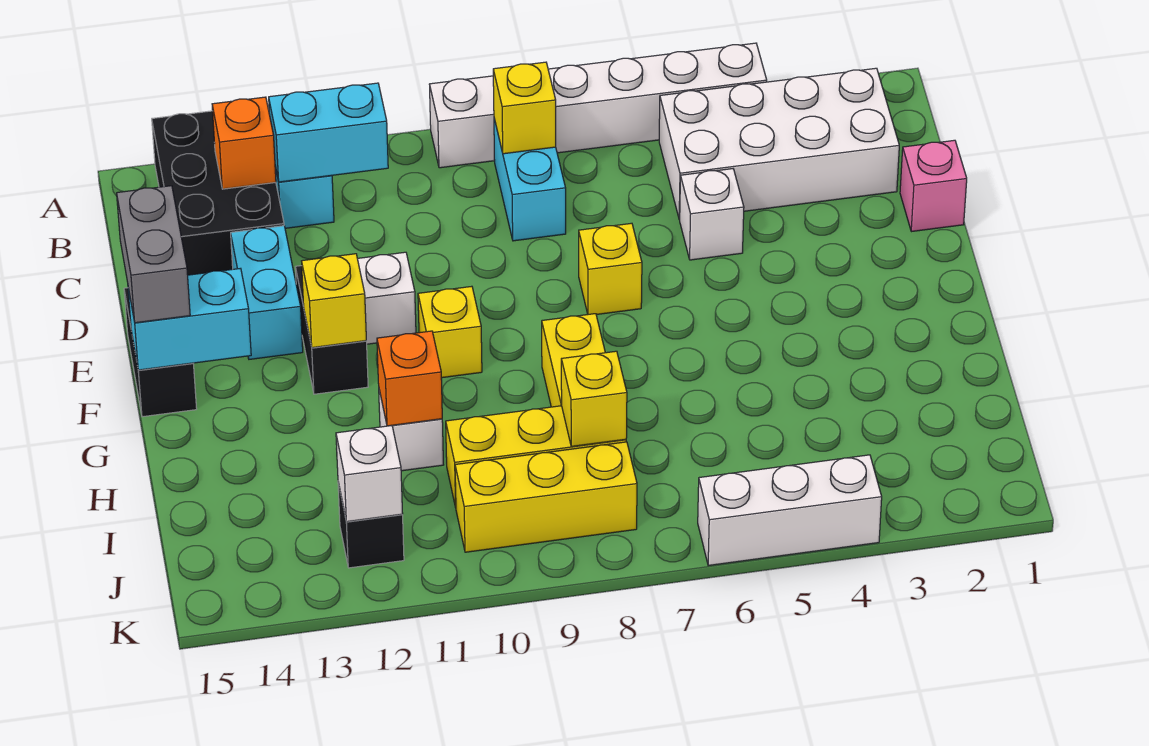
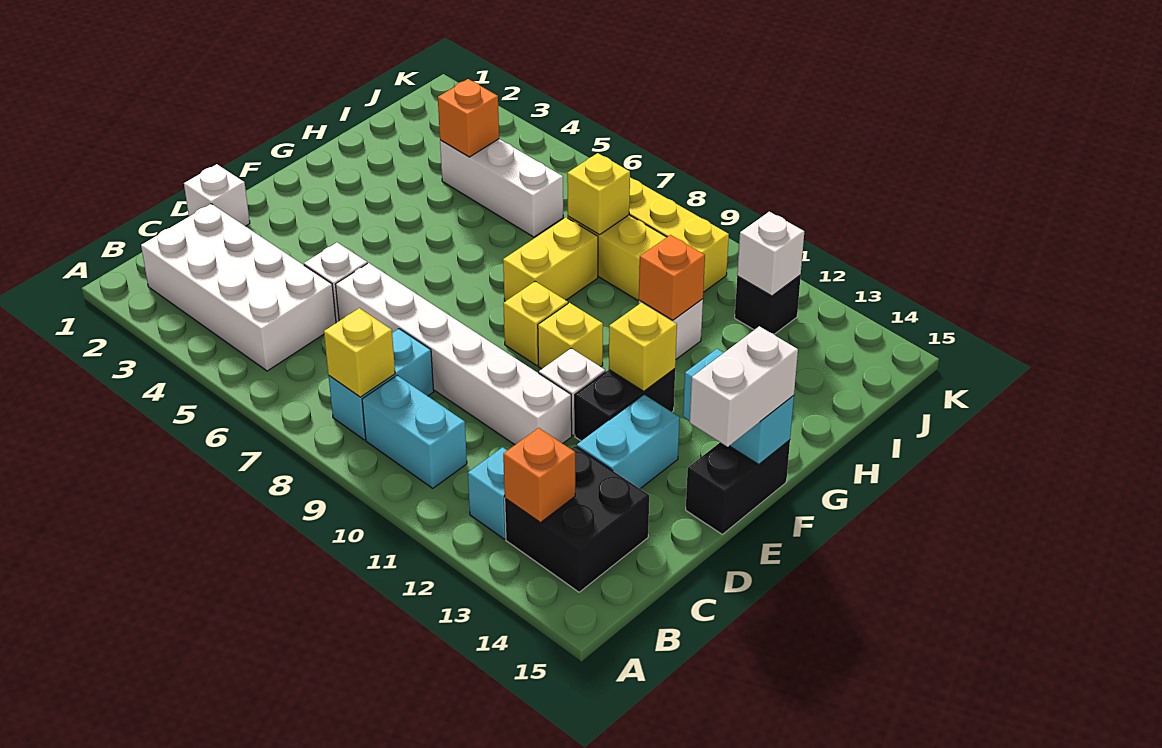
white 1x6 brick [430,43,767,168] -> white 1x6 brick moved to [335,263,572,445]
black 2x3 brick [152,111,284,275] -> black 2x2 brick [505,446,649,592]
cyan 1x2 brick [269,83,388,182] -> cyan 1x2 brick moved to [362,376,467,488]
pink 1x1 brick [900,140,967,232] -> white 1x1 brick [184,164,250,226]
yellow 1x1 brick [579,223,642,315] -> yellow 1x1 brick moved to [503,281,568,366]
grey 1x2 brick [117,186,190,323] -> white 1x2 brick [690,326,798,447]
none -> orange 1x1 brick [438,79,499,157]
white 1x3 brick [698,455,882,565] -> white 1x3 brick moved to [440,139,563,237]

